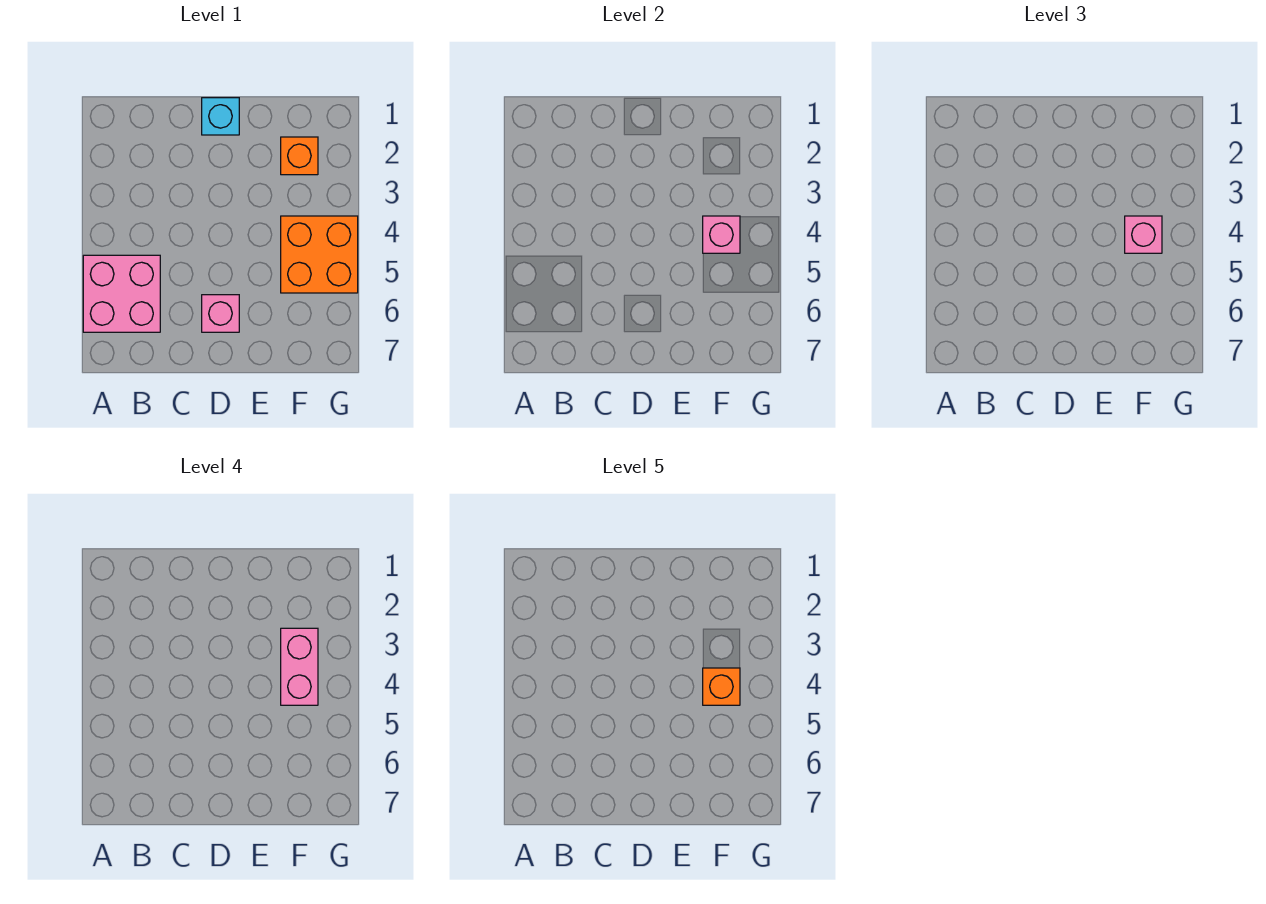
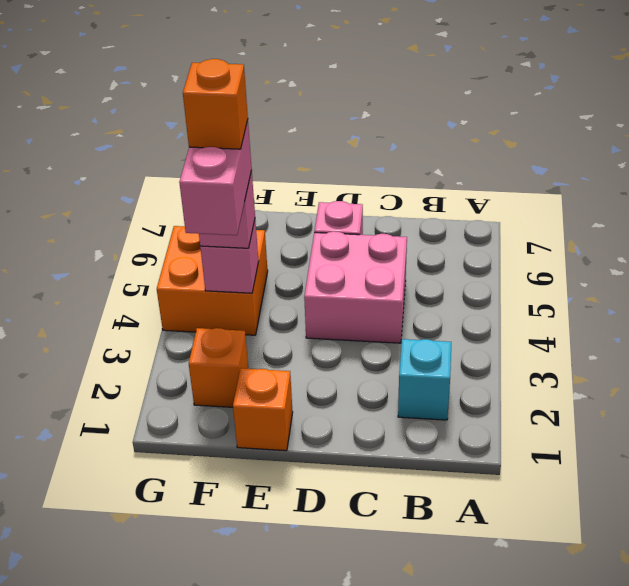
pink 2x2 brick [83,255,160,332] -> pink 2x2 brick moved to [304,231,407,343]
cyan 1x1 brick [202,98,239,135] -> cyan 1x1 brick moved to [398,339,451,420]
none -> orange 1x1 brick [233,368,293,451]

